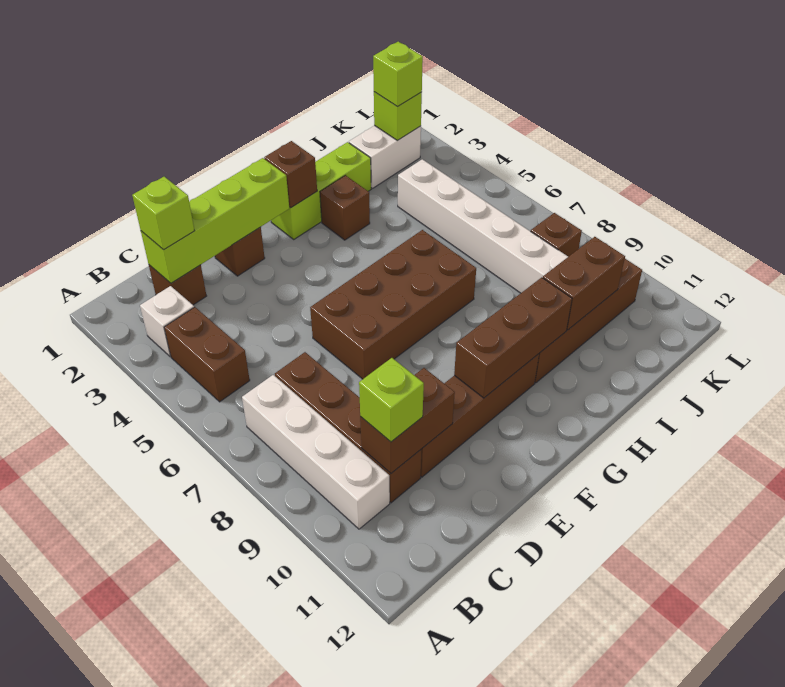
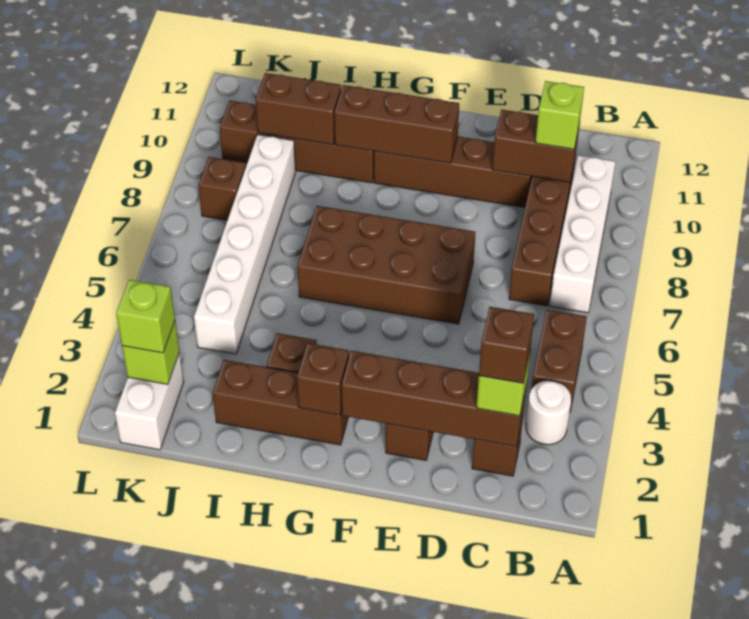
white 1x1 brick [140,286,194,357] -> white 1x1 round brick [526,381,571,445]
lime 1x4 brick [141,158,289,283] -> brown 1x4 brick [341,351,527,447]
none -> brown 1x1 brick [479,307,534,383]
lime 1x3 brick [271,142,371,239] -> brown 1x3 brick [213,360,348,445]
white 1x2 brick [349,125,421,188] -> white 1x2 brick turned to [115,352,184,450]

